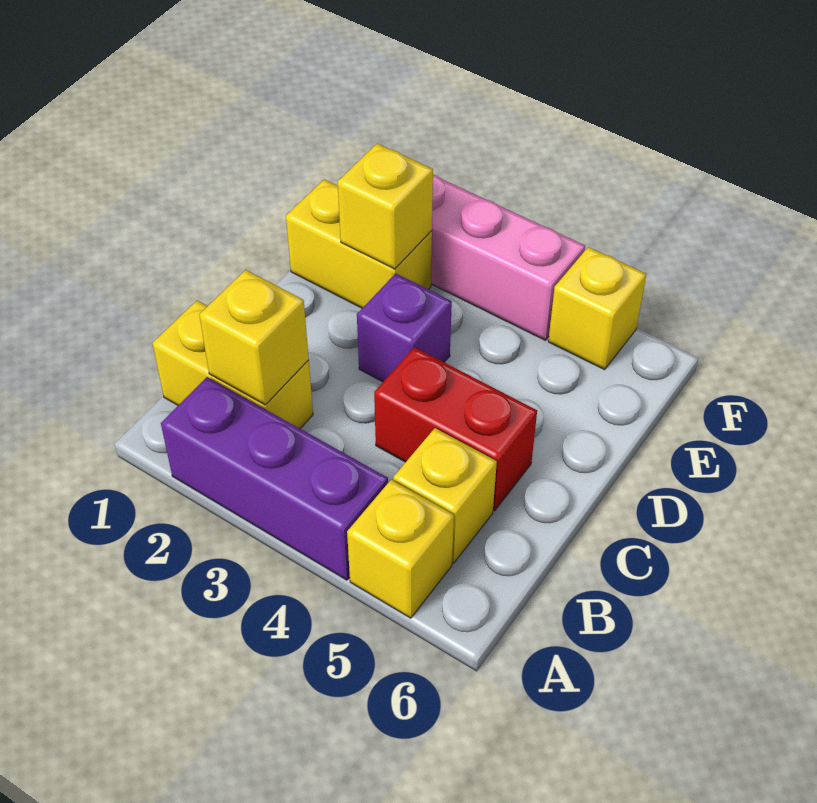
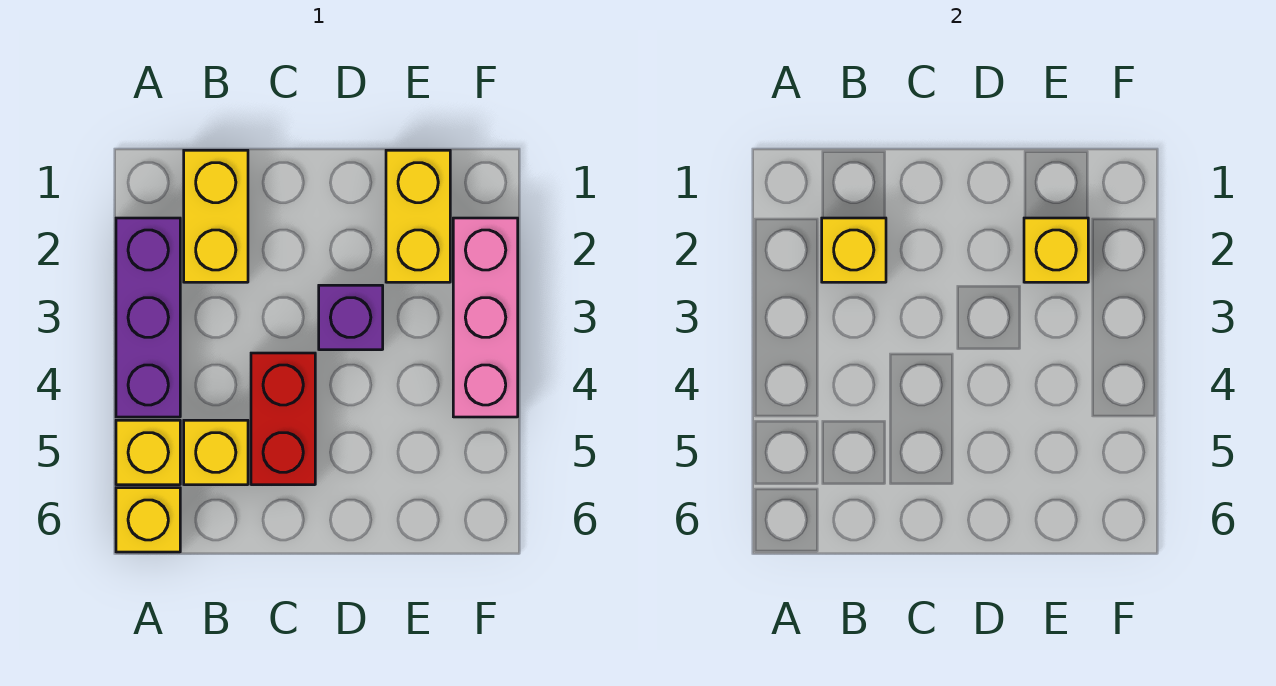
yellow 1x1 brick [548,247,646,370] -> yellow 1x1 brick moved to [116,488,180,552]

